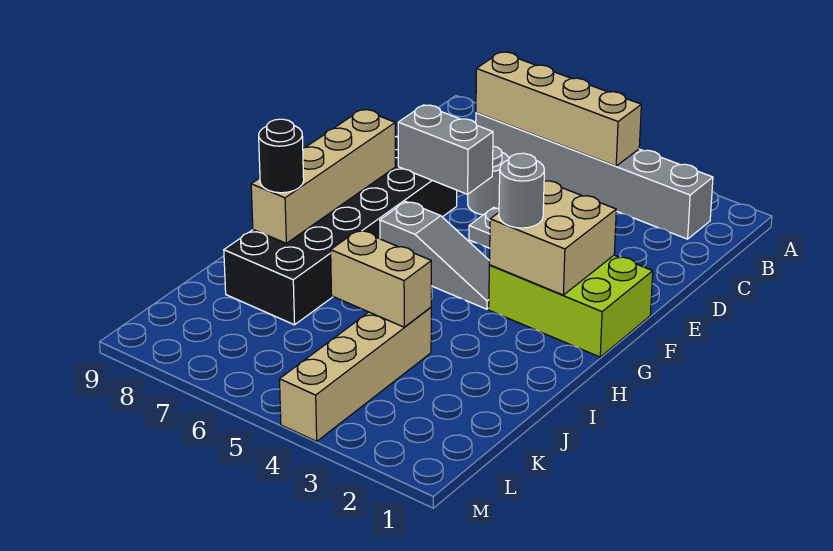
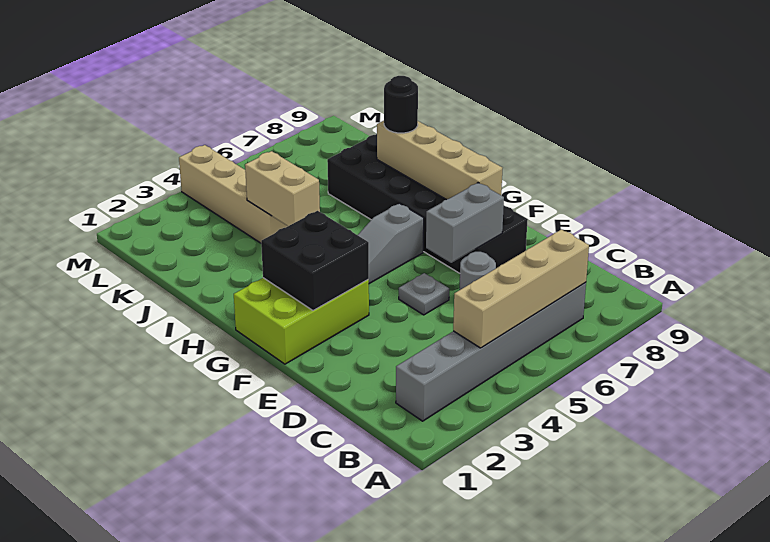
tan 2x2 brick [489,181,616,295] -> black 2x2 brick [261,211,369,310]
grey 1x1 round brick [499,153,544,228] -> none
tan 1x2 brick [331,230,431,327] -> tan 1x2 brick turned to [245,151,320,226]

